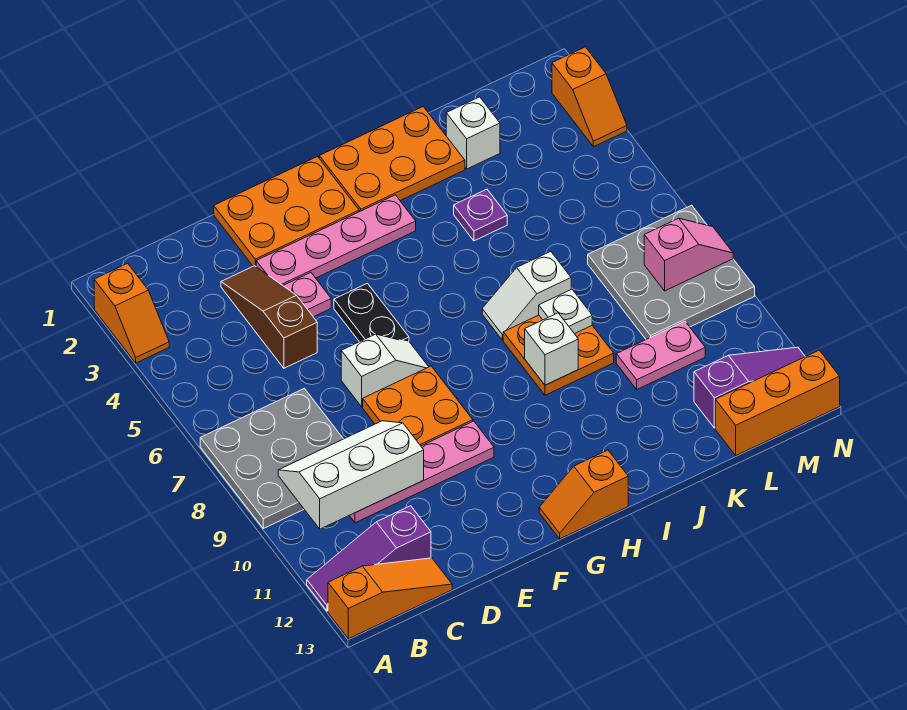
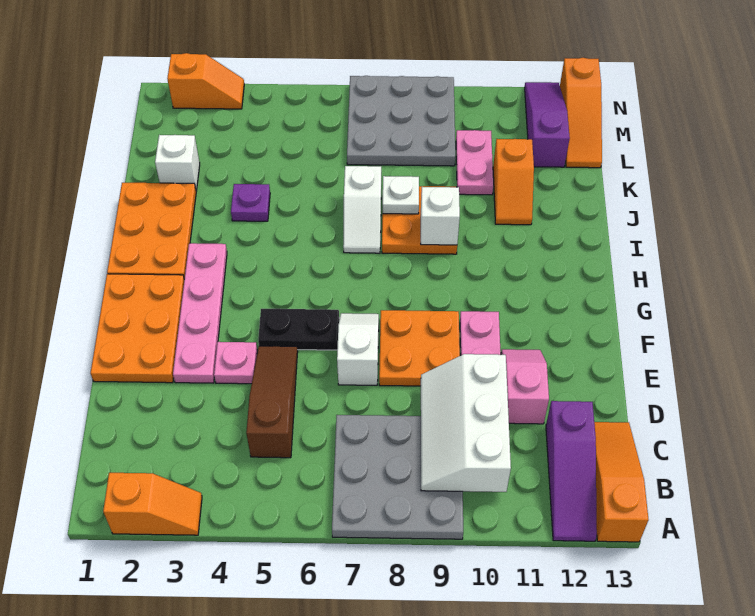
brown 1x3 slope [221,266,317,368] -> brown 1x3 slope turned to [246,346,298,458]
orange 1x2 slope [539,450,628,539] -> orange 1x2 slope moved to [493,139,534,225]
orange 1x3 brick [715,350,840,455] -> orange 1x3 slope [560,58,602,168]
pink 1x2 slope [644,218,733,291] -> pink 1x2 slope moved to [501,349,549,424]

